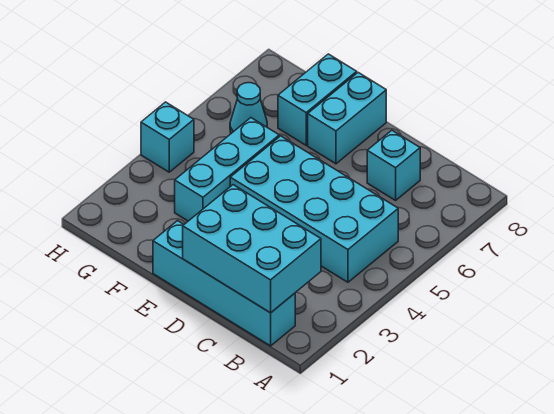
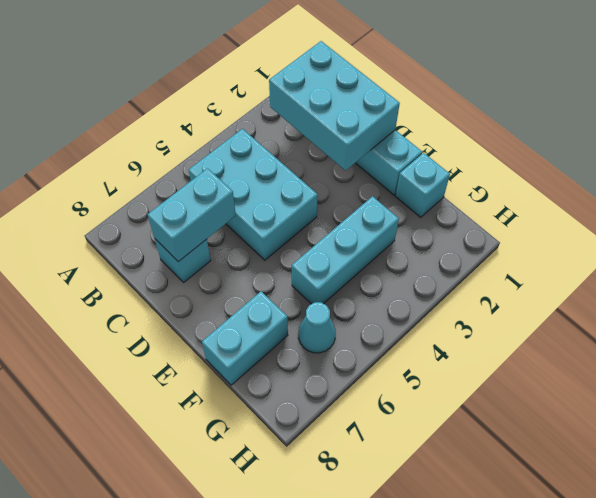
cyan 2x4 brick [230,136,398,282] -> cyan 2x3 brick [189,129,318,260]
cyan 1x2 brick [308,73,386,164] -> cyan 1x2 brick moved to [148,168,236,262]
cyan 1x1 brick [141,102,194,172] -> cyan 1x1 brick moved to [395,153,450,217]

